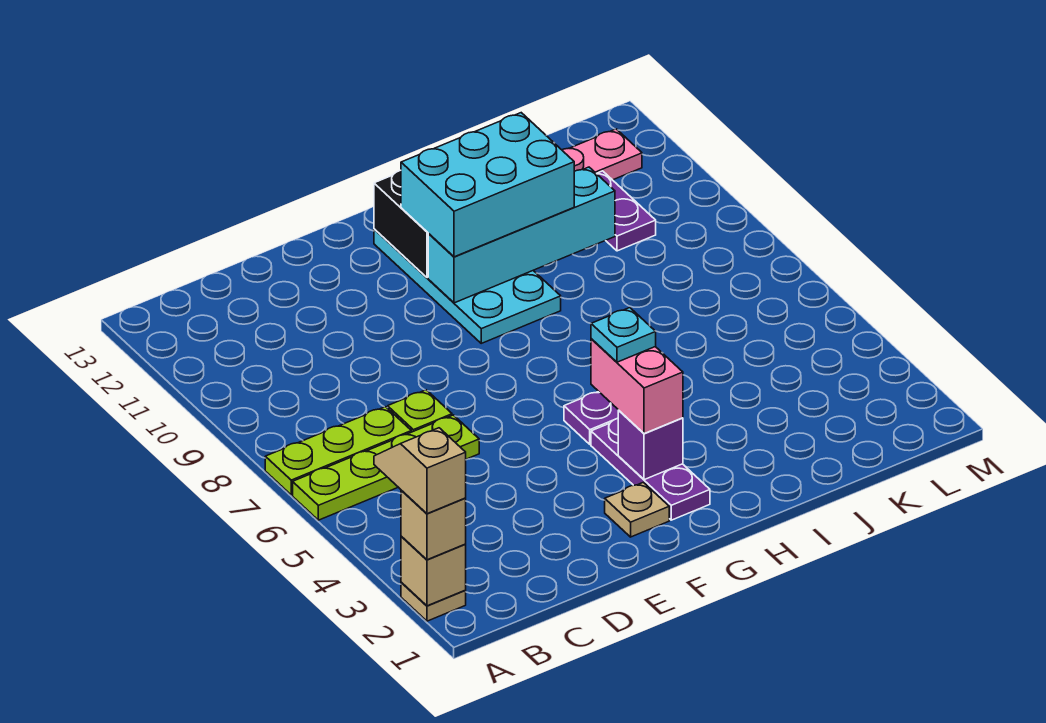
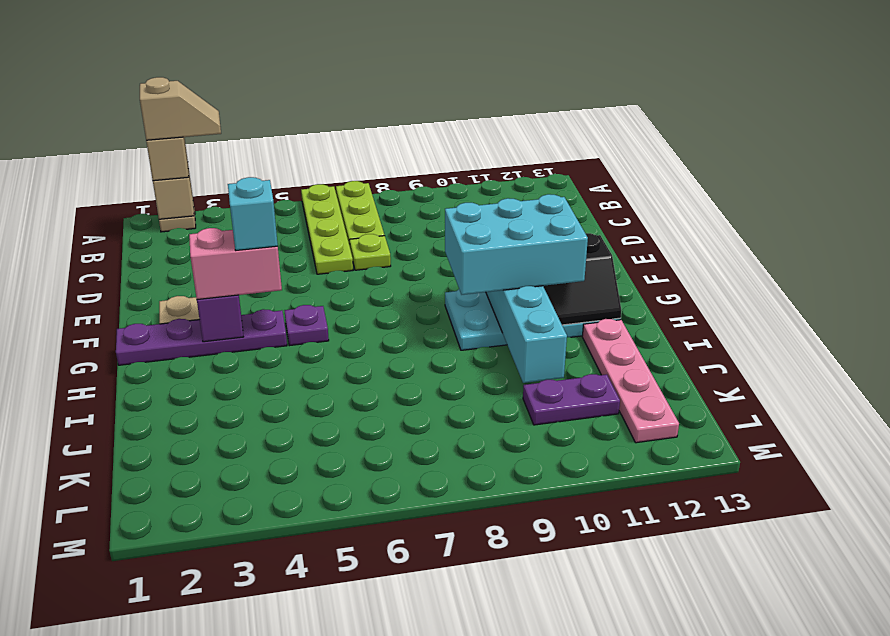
purple 1x3 plate [591,418,710,520] -> purple 1x4 plate [116,309,287,365]
cyan 1x1 plate [591,308,656,362] -> cyan 1x1 brick [228,177,278,250]
cyan 2x3 brick [401,113,574,257] -> cyan 2x3 brick turned to [445,194,588,295]

